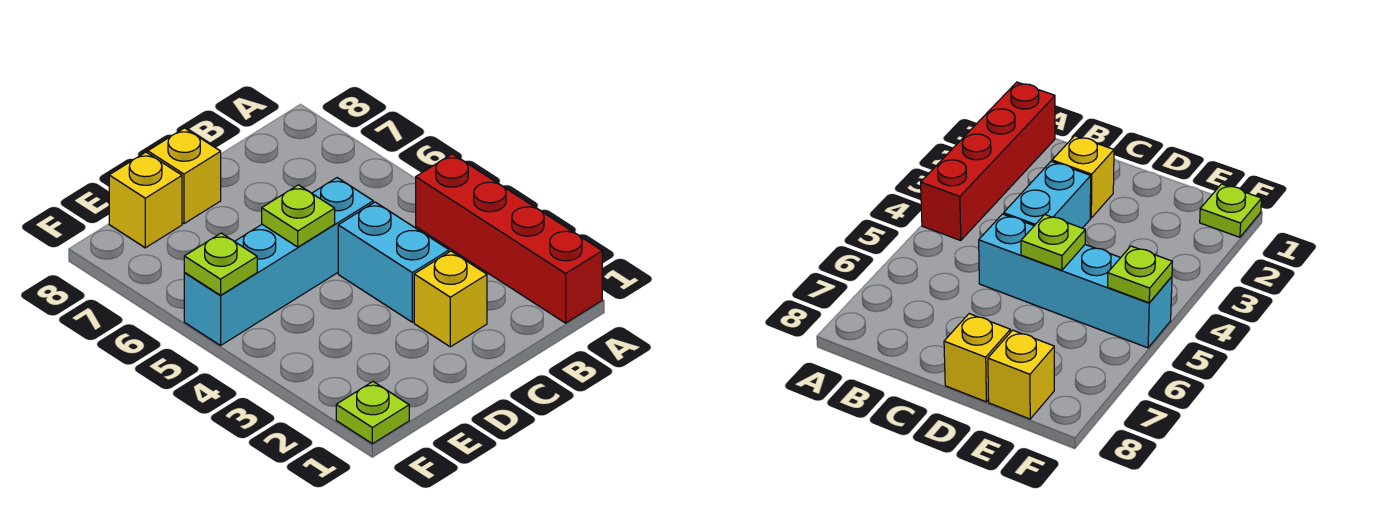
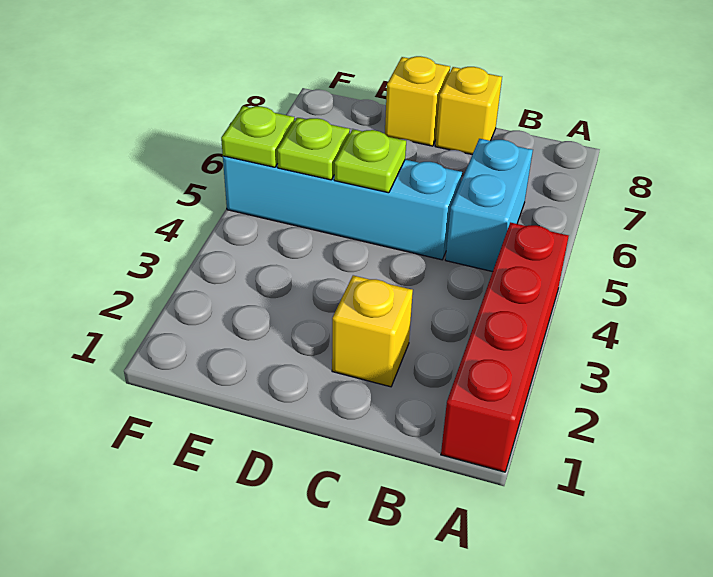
cyan 1x2 brick [338,202,449,322] -> cyan 1x2 brick moved to [445,139,533,272]
yellow 1x1 brick [109,152,182,248] -> yellow 1x1 brick moved to [435,67,502,155]
lime 1x1 plate [336,382,409,444] -> lime 1x1 plate moved to [277,118,350,180]

